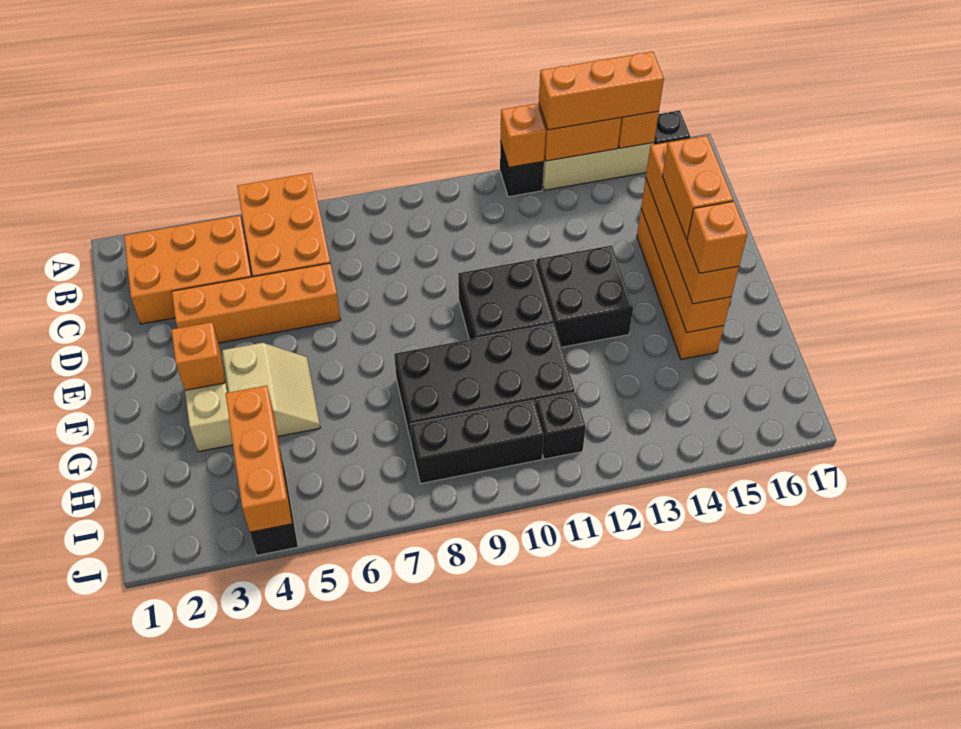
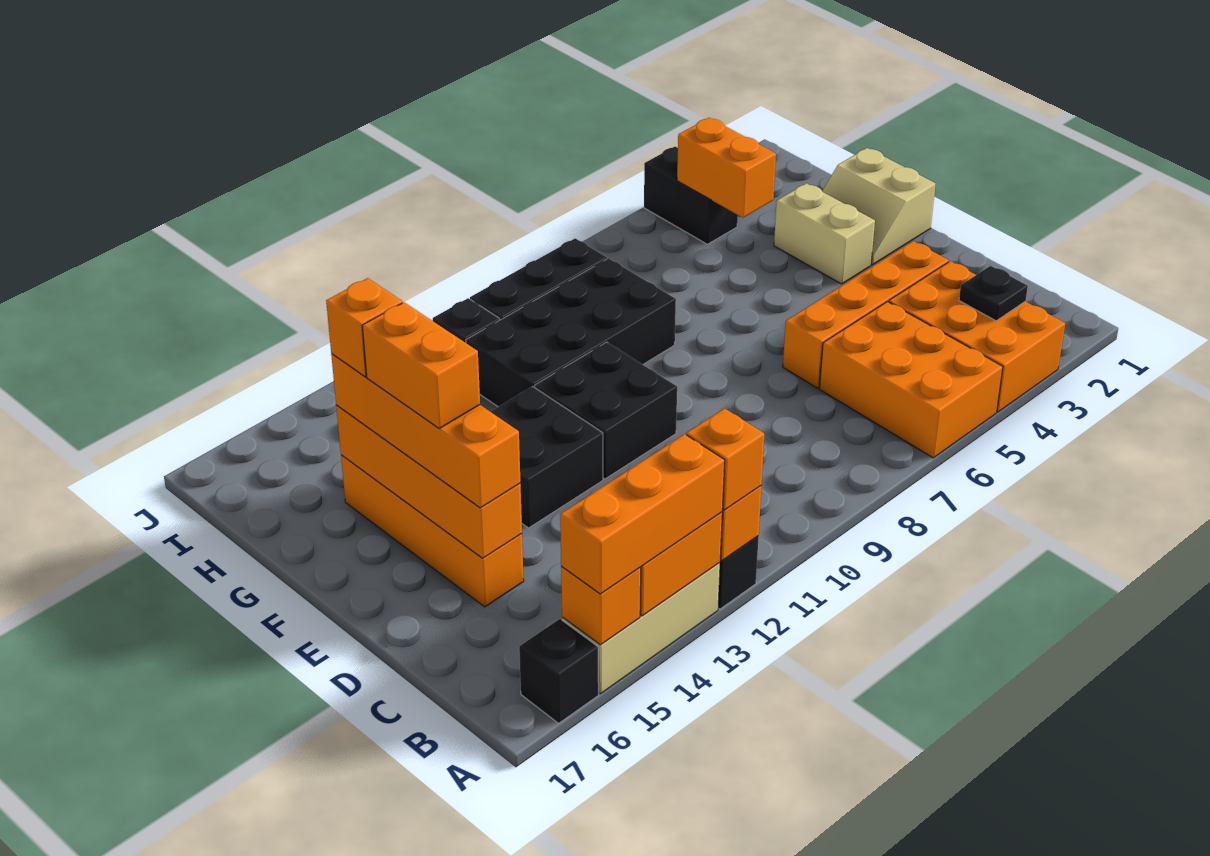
orange 2x3 brick [124,215,252,324] -> orange 2x3 brick turned to [889,261,1065,412]
none -> black 1x1 plate [959,266,1028,321]
orange 1x1 brick [171,322,225,390] -> orange 1x1 brick moved to [686,408,764,510]
tan 2x2 slope [222,343,320,436] -> tan 2x2 slope moved to [822,148,935,265]
orange 1x3 brick [225,385,292,532] -> orange 1x2 brick [677,118,776,218]

